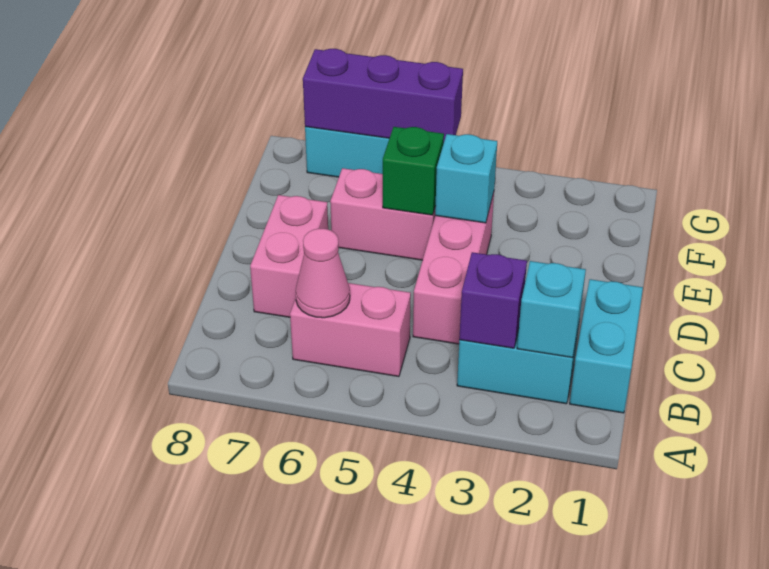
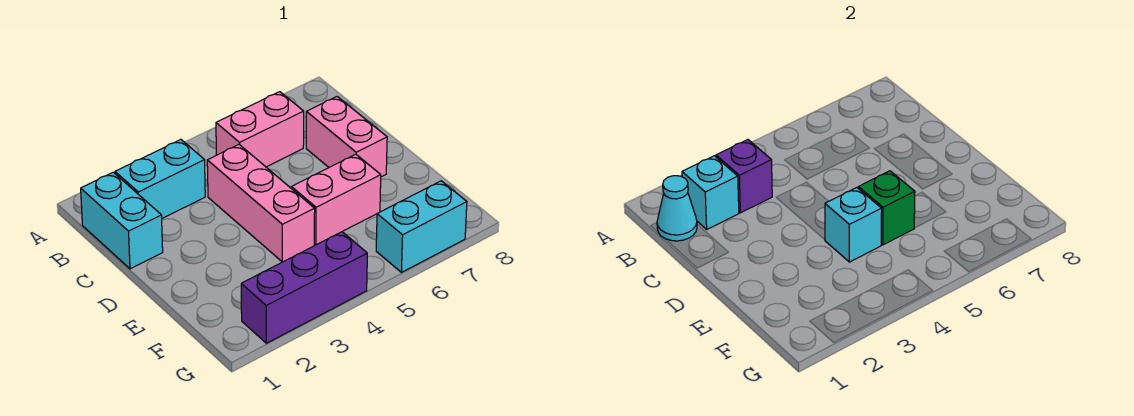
none -> cyan 1x1 cone [657,176,697,241]
pink 1x1 cone [296,229,350,318] -> none
purple 1x3 brick [303,49,463,141] -> purple 1x3 brick moved to [241,232,367,343]

